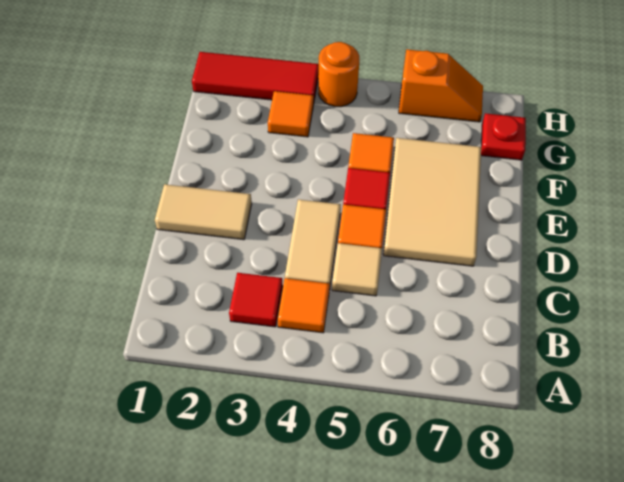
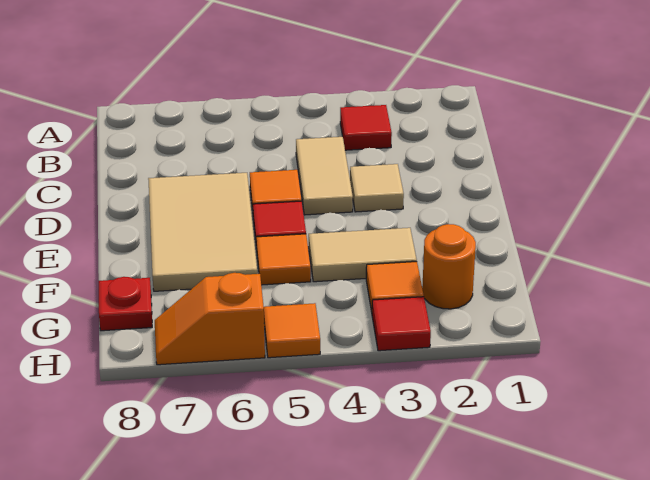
orange 1x1 tile [278,278,330,333] -> orange 1x1 tile moved to [264,303,320,358]
tan 1x1 tile [332,243,382,296] -> tan 1x1 tile moved to [350,164,404,212]
tan 1x2 tile [155,184,252,240] -> tan 1x2 tile moved to [309,228,417,282]
red 1x3 tile [192,52,319,100] -> red 1x1 tile [372,297,431,351]
orange 1x1 round brick [318,42,360,107] -> orange 1x1 round brick moved to [422,224,476,309]

